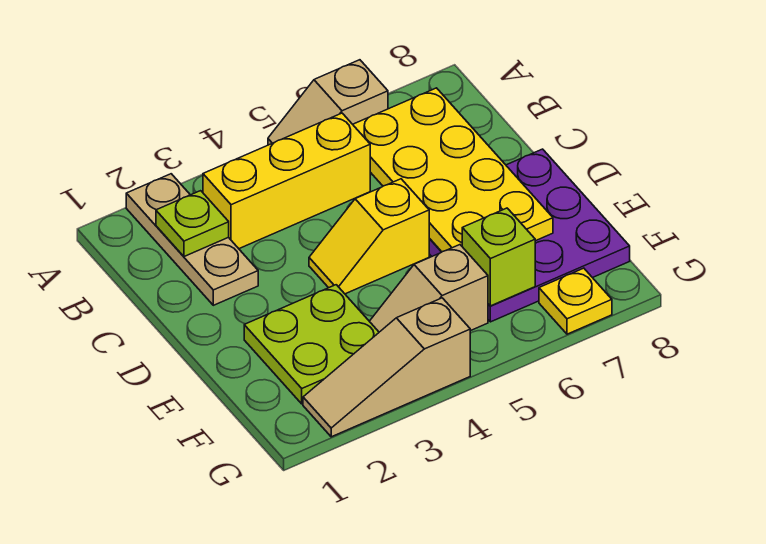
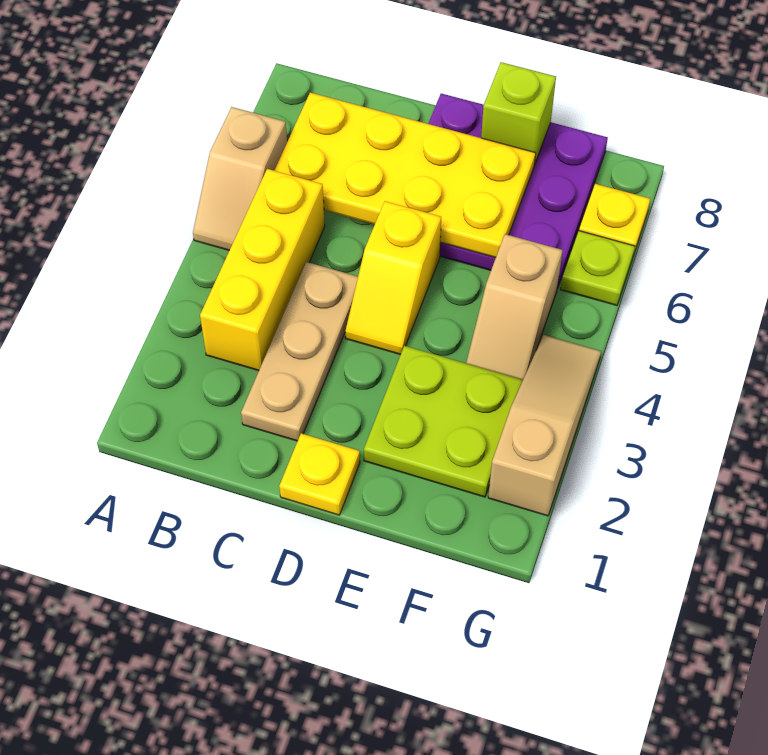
tan 1x3 plate [126,174,258,305] -> tan 1x3 plate turned to [241,262,358,441]
lime 1x1 plate [156,191,229,257] -> lime 1x1 plate moved to [561,231,635,305]
none -> yellow 1x1 plate [279,433,360,515]
lime 1x1 brick [462,208,535,306] -> lime 1x1 brick moved to [481,62,556,165]
tan 1x3 slope [303,298,470,437] -> tan 1x3 slope turned to [488,335,601,516]

